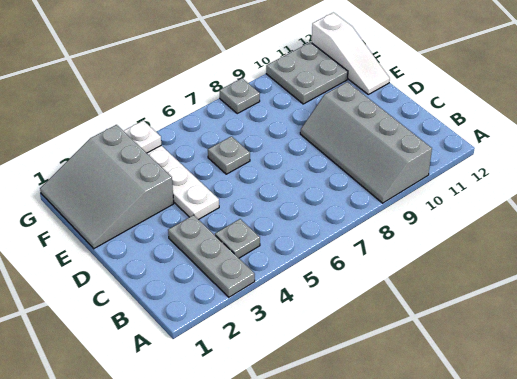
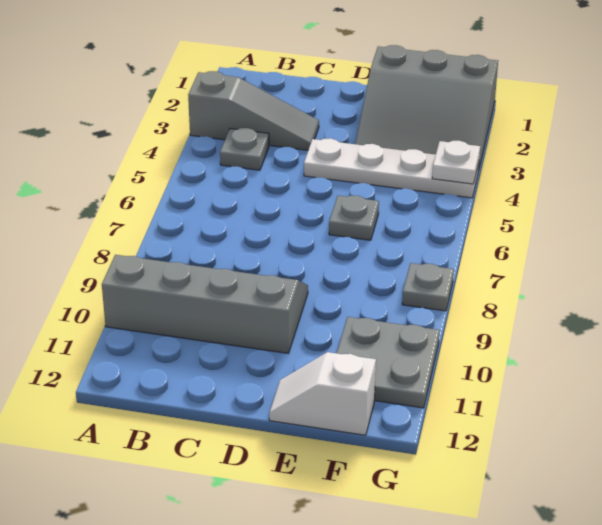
grey 1x3 plate [168,215,255,297] -> grey 1x3 slope [188,71,319,150]
grey 3x3 slope [40,125,174,249] -> grey 3x3 slope turned to [355,45,498,171]
white 1x3 slope [312,13,390,94] -> white 1x2 slope [269,352,376,435]

